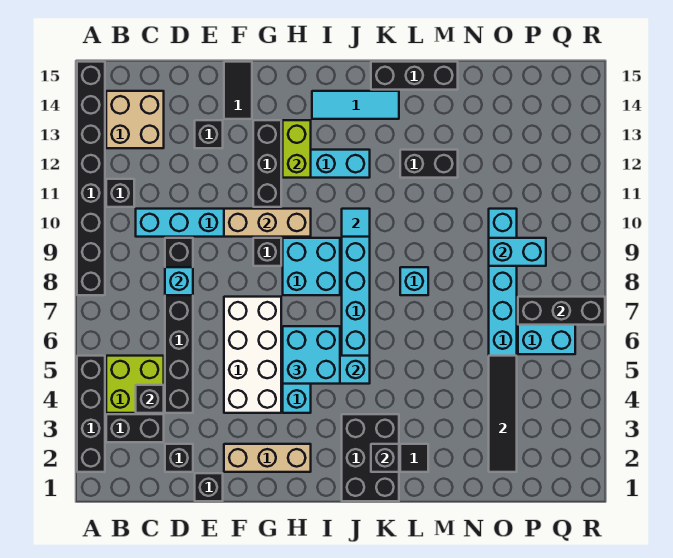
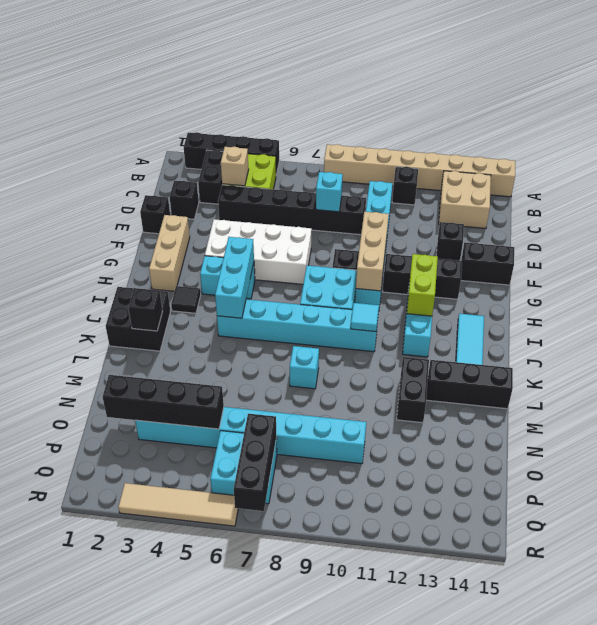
black 1x8 brick [77,62,105,295] -> tan 1x8 brick [324,144,515,197]
black 1x1 brick [136,385,164,413] -> tan 1x1 brick [221,147,249,186]
black 1x2 tile [224,62,252,119] -> black 1x2 brick [461,243,514,285]
cyan 2x2 brick [283,326,340,384] -> none
lime 1x2 brick [283,120,311,178] -> lime 1x2 brick turned to [407,254,438,316]
black 2x3 brick [342,414,399,501] -> black 2x2 brick [106,287,170,351]
black 1x3 brick [371,62,458,90] -> black 1x3 brick turned to [426,360,513,409]
black 1x1 tile [400,444,428,472] -> black 1x1 tile moved to [171,286,201,313]
black 1x4 tile [489,356,517,472] -> black 1x4 brick [103,375,224,429]
cyan 1x2 brick [489,238,546,266] -> none
none -> tan 1x4 tile [118,483,238,526]

